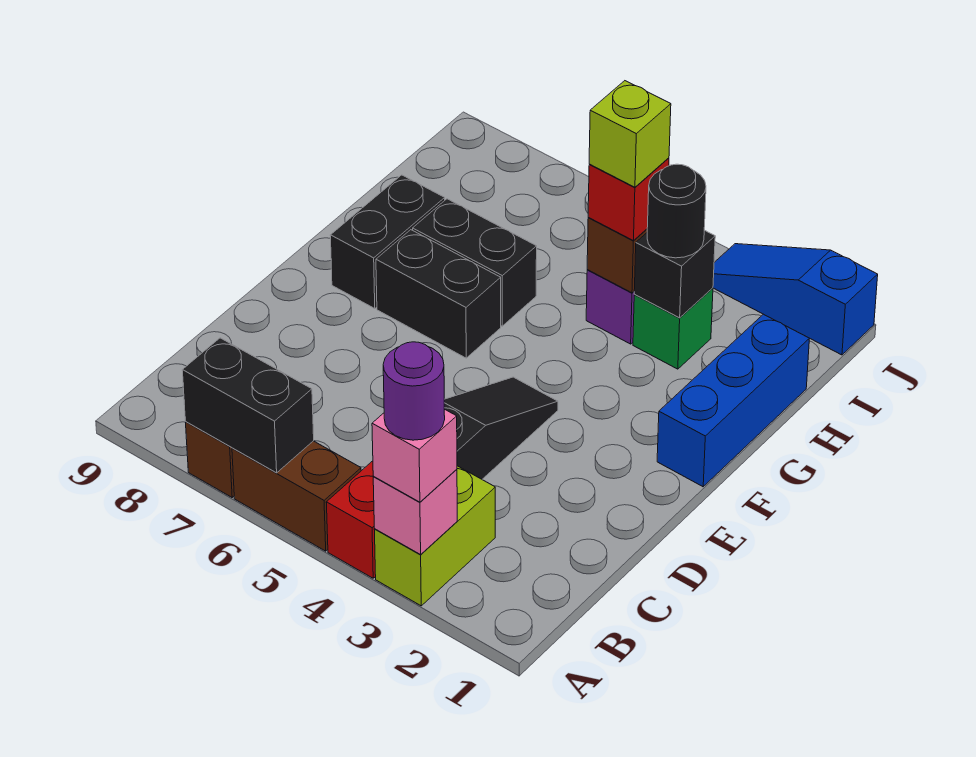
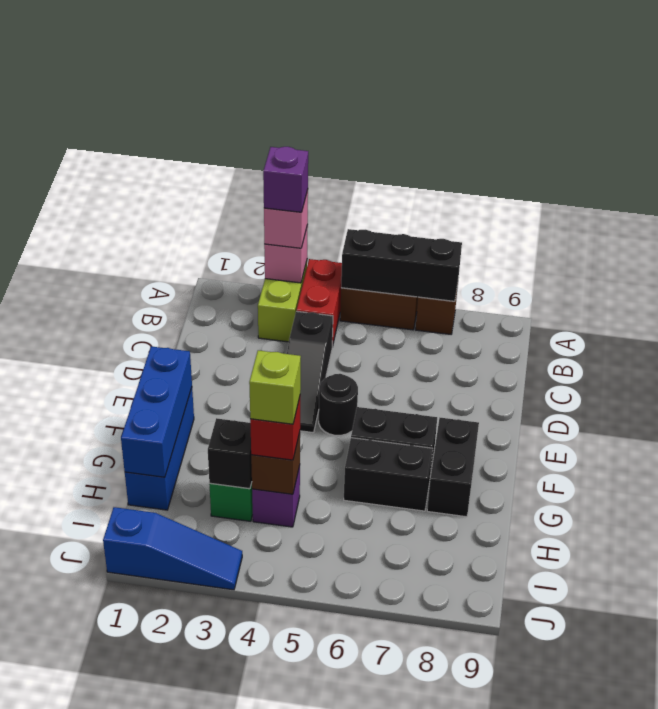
purple 1x1 round brick [383,342,445,440] -> purple 1x1 brick [263,147,308,212]
black 1x2 brick [182,338,314,473] -> black 1x3 brick [341,229,462,301]
none -> blue 1x3 brick [121,346,192,477]
black 1x1 round brick [647,164,706,258] -> black 1x1 round brick moved to [319,374,358,435]

